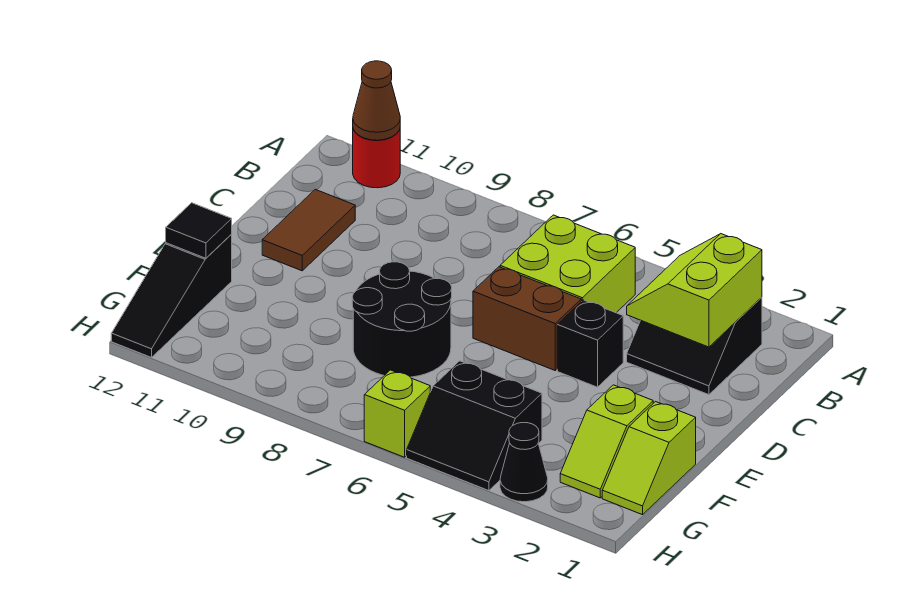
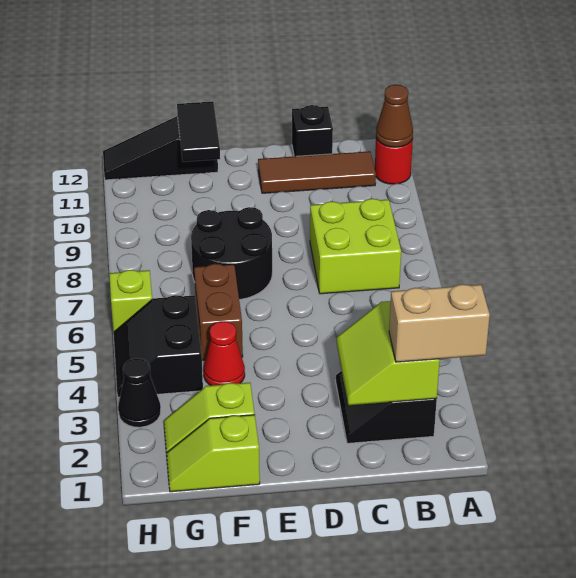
none -> tan 1x2 brick [389,284,490,362]
lime 2x2 slope [627,234,762,347] -> lime 2x2 slope turned to [337,301,440,405]
lime 2x2 brick [500,215,635,313] -> lime 2x2 brick moved to [310,199,401,294]
brown 1x2 tile [262,189,355,271] -> brown 1x3 tile [258,151,376,193]
black 1x1 brick [557,300,623,387] -> black 1x1 brick moved to [292,105,333,156]
brown 1x2 brick [473,267,581,370] -> brown 1x2 brick moved to [194,264,243,360]
none -> red 1x1 cone [203,321,245,386]
black 1x1 tile [166,203,232,258] -> black 1x2 tile [177,101,220,162]

